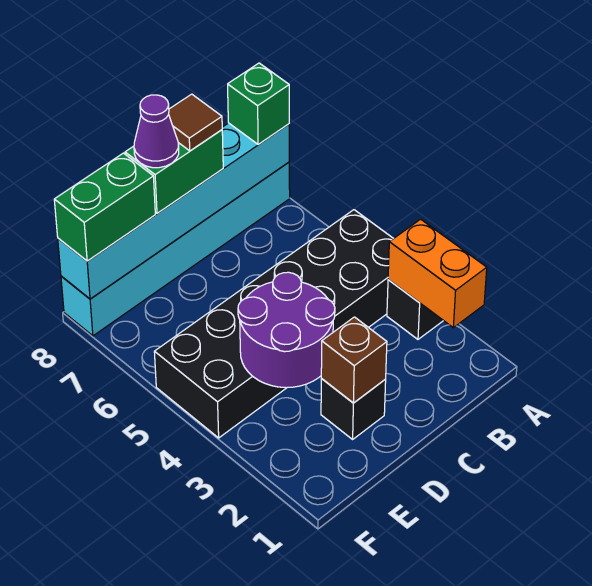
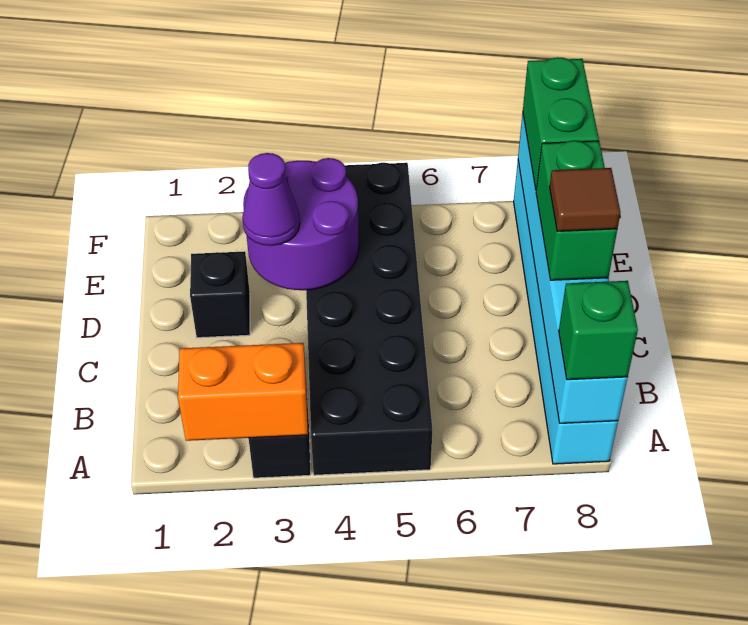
brown 1x1 brick [321,317,387,403] -> none
purple 1x1 cone [134,95,179,168] -> purple 1x1 cone moved to [242,153,300,246]

